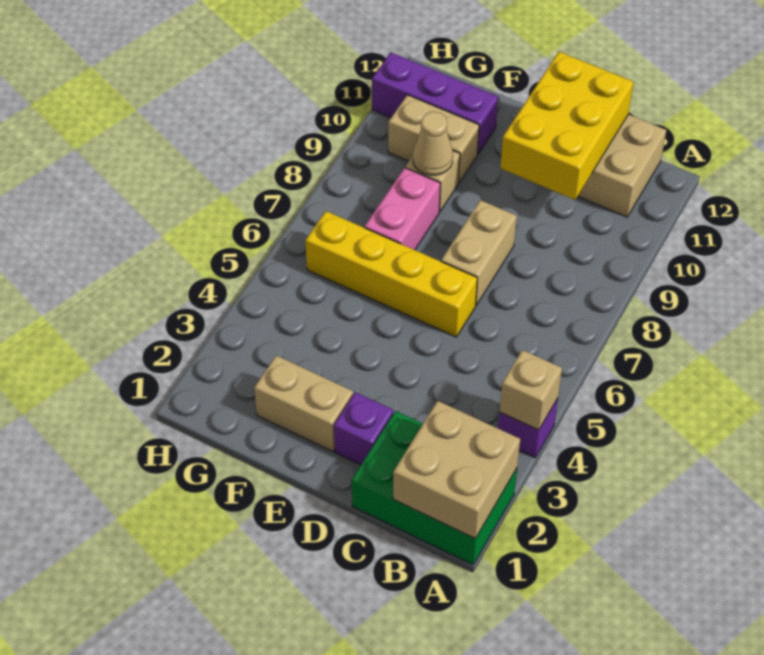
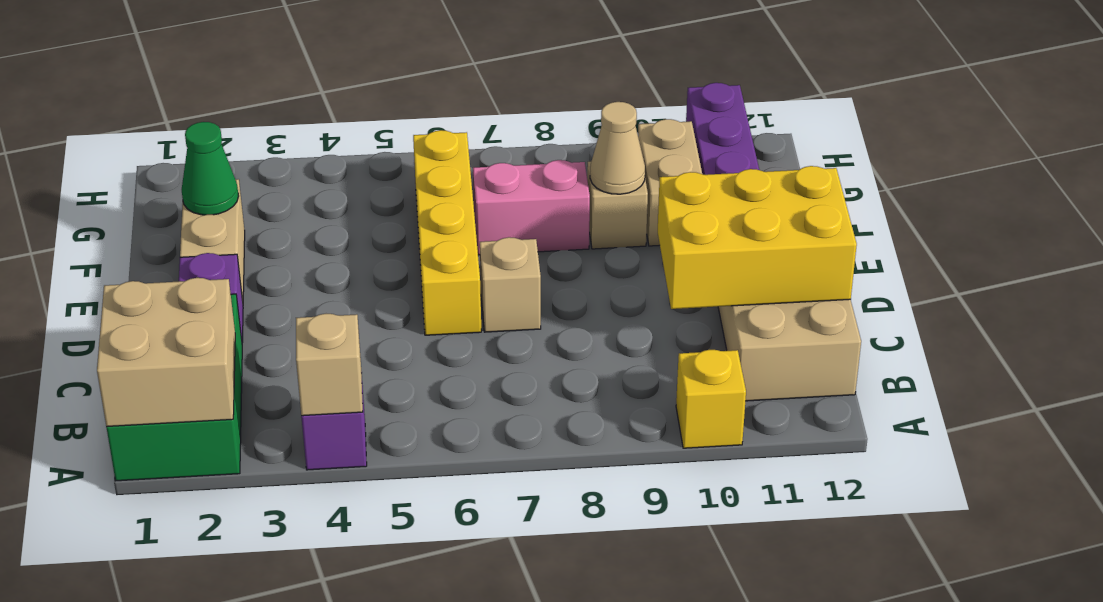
none -> yellow 1x1 brick [676,350,746,448]
tan 1x2 brick [441,200,517,305] -> tan 1x1 brick [480,237,541,332]
none -> green 1x1 cone [182,122,239,215]

